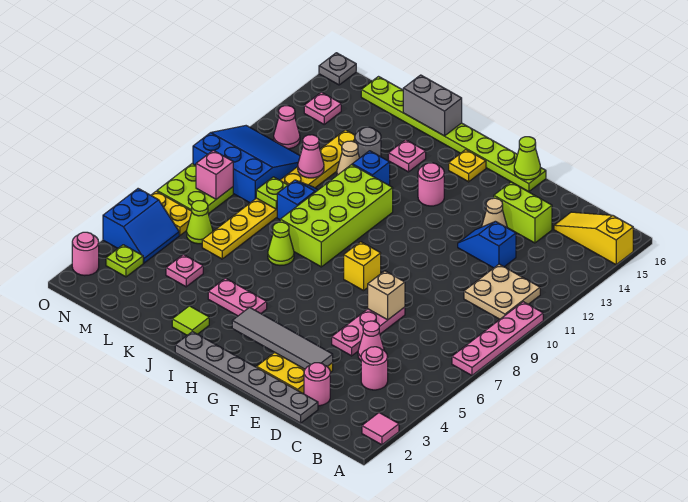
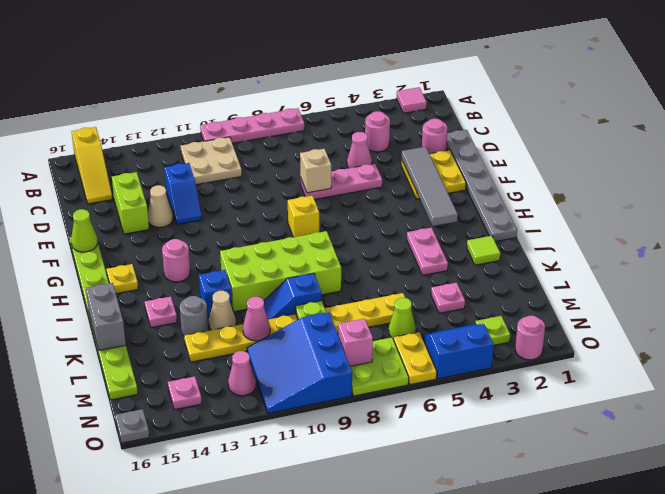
lime 1x1 cone [268,222,294,265] -> none

